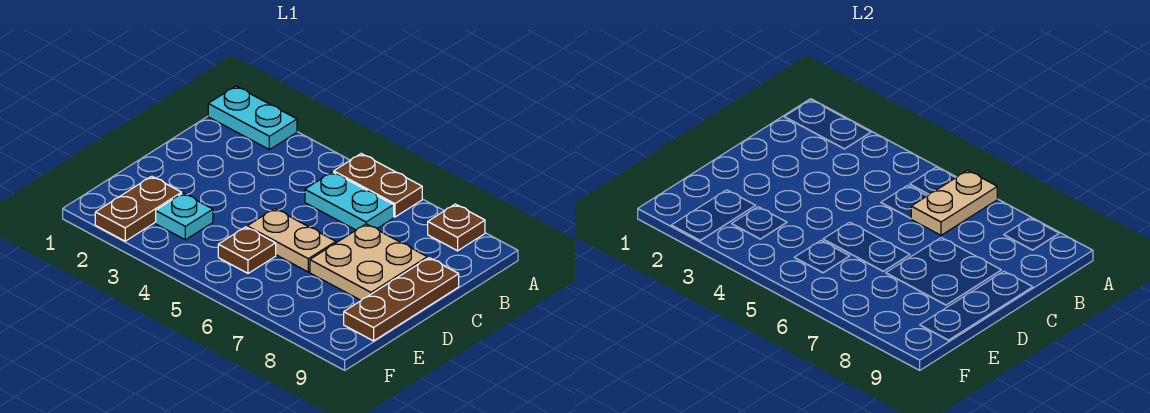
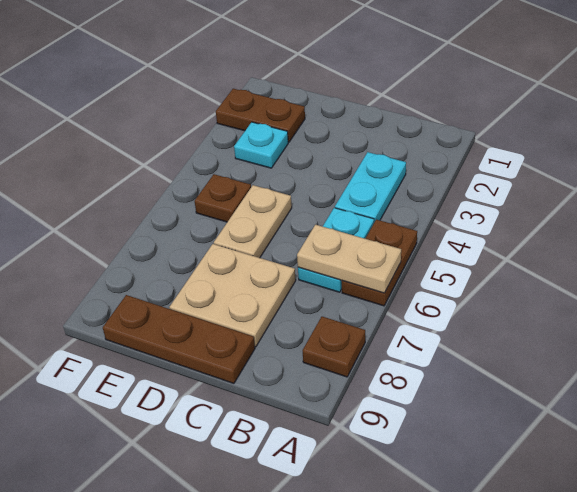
cyan 1x2 plate [208,86,297,150] -> cyan 1x2 plate moved to [335,152,406,222]

